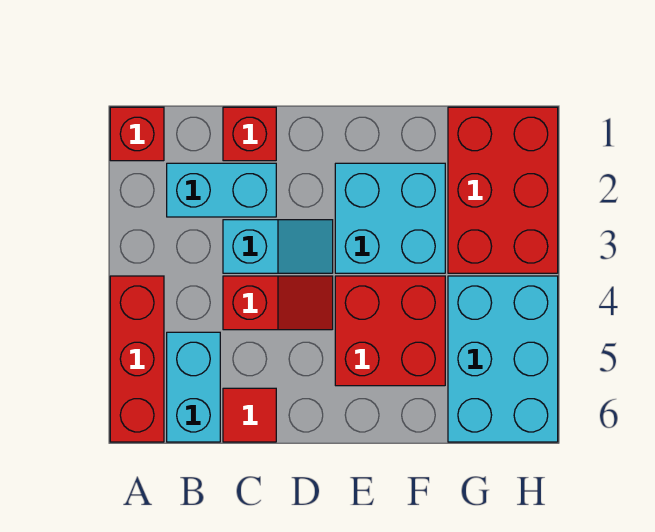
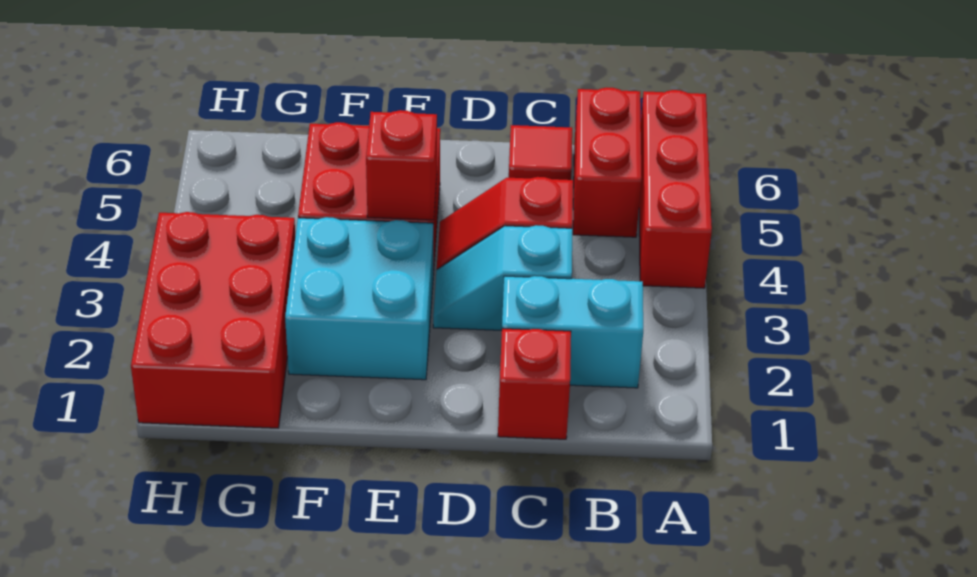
red 1x1 brick [110,107,164,161] -> red 1x1 brick moved to [366,110,437,220]
cyan 1x2 brick [167,332,220,442] -> red 1x2 brick [573,88,641,237]
cyan 2x3 brick [448,276,558,442] -> none

